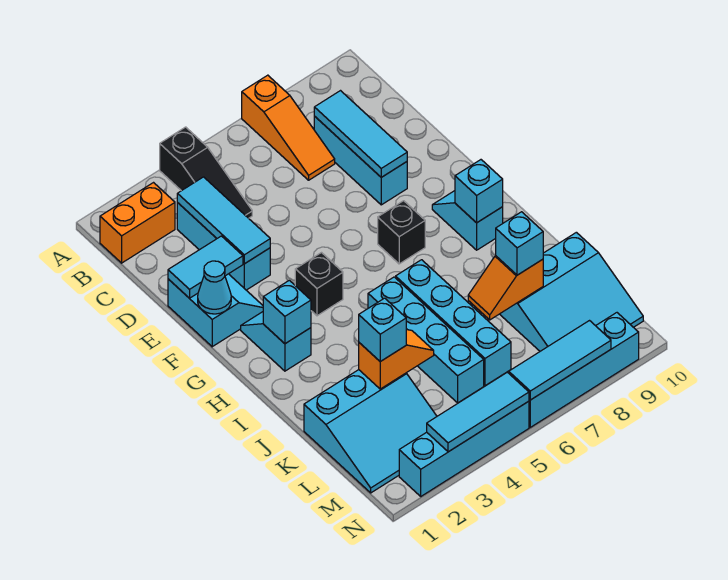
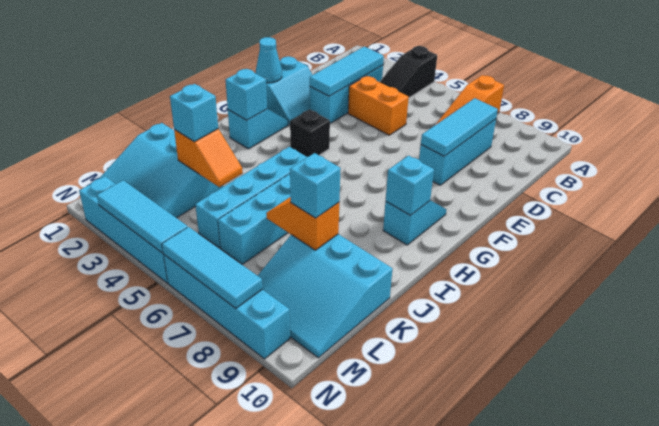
orange 1x2 brick [100,183,175,263] -> orange 1x2 brick moved to [348,76,409,135]
cyan 1x2 tile [168,236,243,298] -> none
black 1x1 brick [378,201,425,264] -> none

